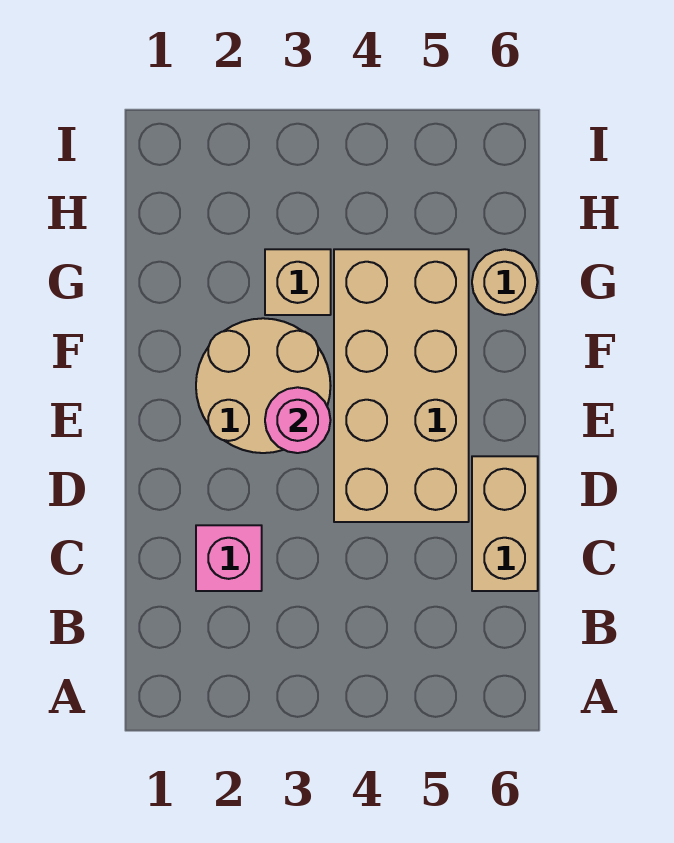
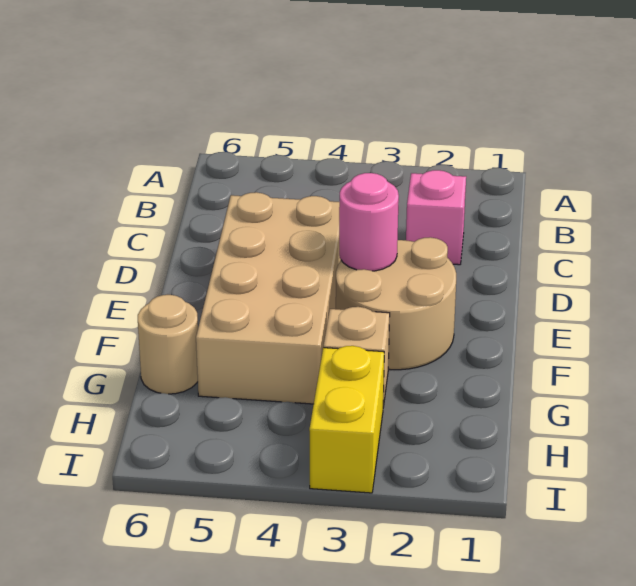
tan 1x2 brick [472,456,538,591] -> none
none -> yellow 1x2 brick [309,346,384,493]

